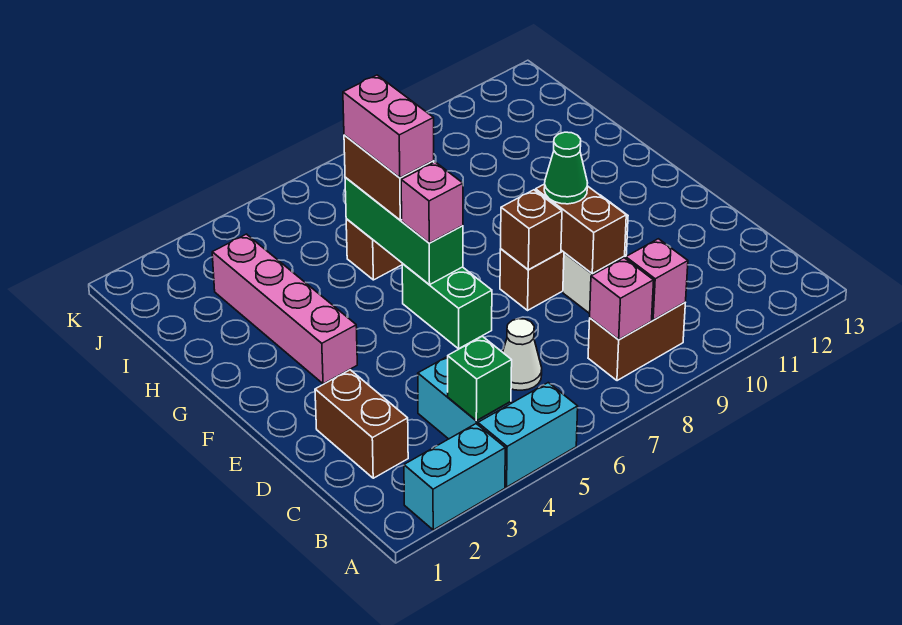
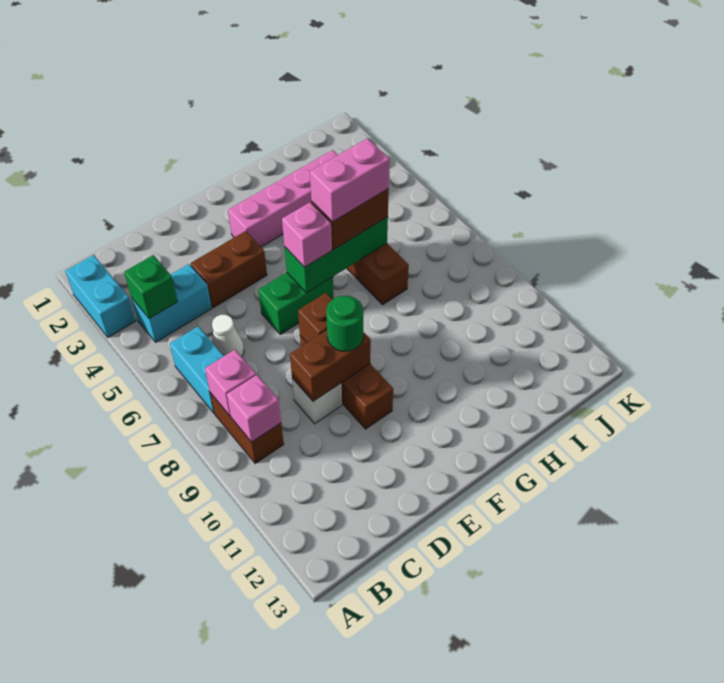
cyan 1x2 brick [478,383,578,487] -> cyan 1x2 brick moved to [170,326,224,413]
brown 1x2 brick [315,370,408,478] -> brown 1x2 brick moved to [191,231,267,308]
green 1x1 cone [544,132,588,204] -> green 1x1 round brick [326,296,363,352]

